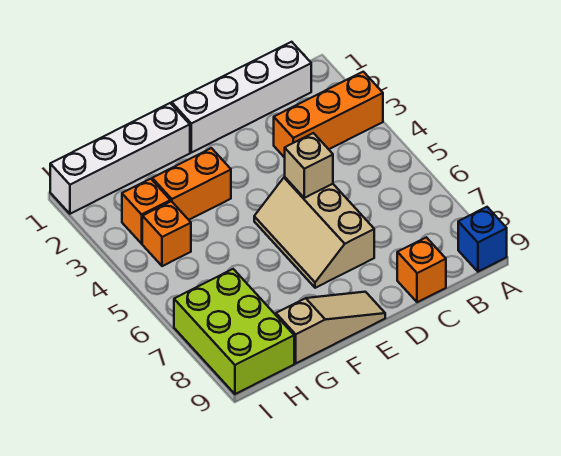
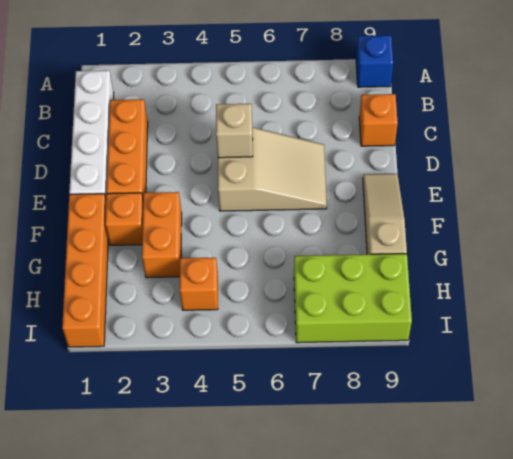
orange 1x3 brick [274,72,383,158] -> orange 1x3 brick moved to [106,99,148,197]
tan 2x3 slope [254,177,374,288] -> tan 2x3 slope turned to [218,128,327,211]
white 1x4 brick [50,103,190,214] -> orange 1x4 brick [62,194,108,347]
orange 1x1 brick [122,179,170,244] -> orange 1x1 brick moved to [105,193,143,245]

